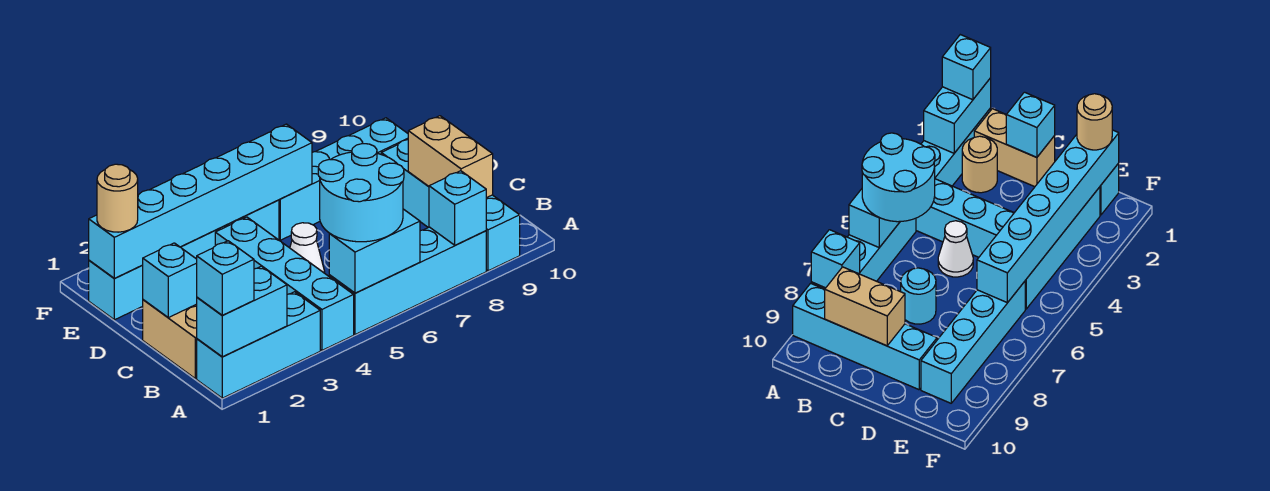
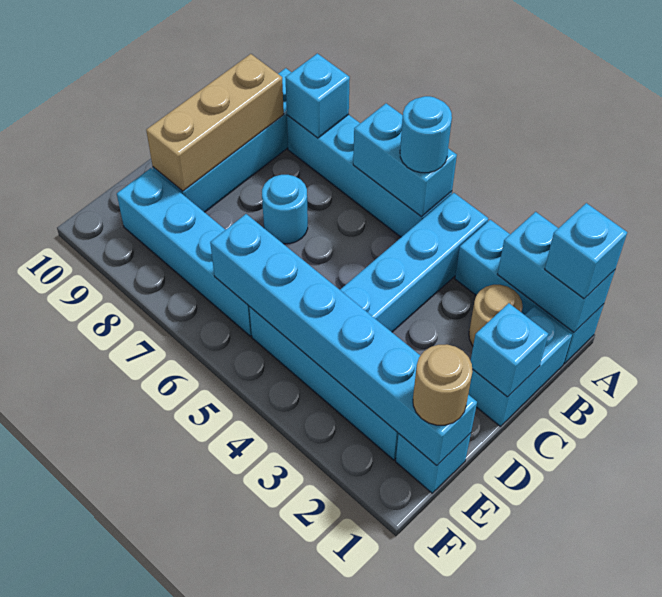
cyan 2x2 round brick [318,143,404,242] -> cyan 1x1 round brick [400,96,452,173]
tan 1x2 brick [143,300,197,379] -> cyan 1x2 brick [468,306,572,427]
tan 1x2 brick [408,116,493,198] -> tan 1x3 brick [146,54,284,191]
white 1x1 cone [290,223,325,273] -> none

